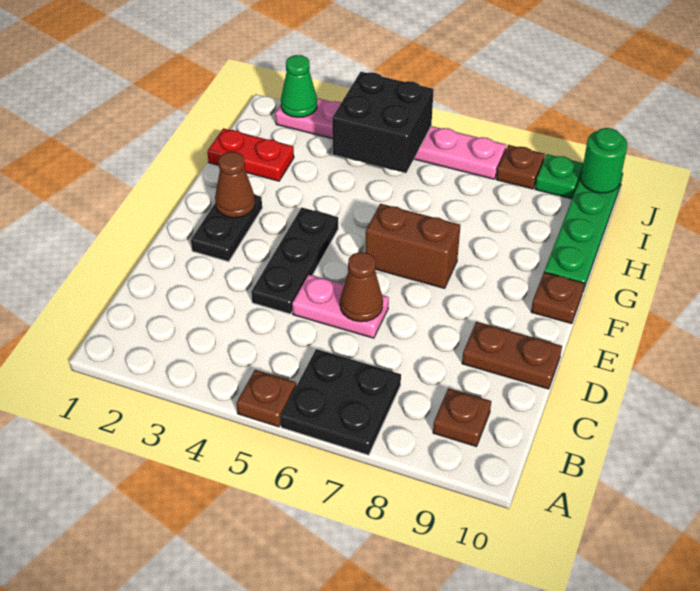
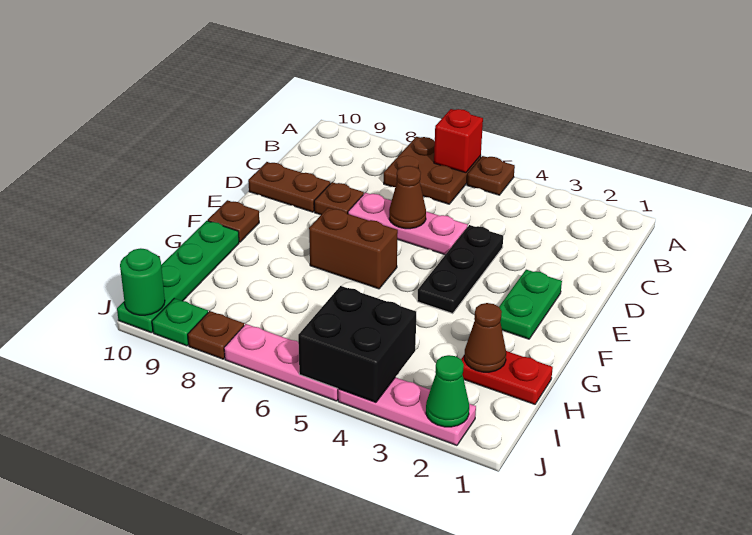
black 2x2 plate [281,349,401,455] -> brown 2x2 plate [384,137,481,204]
none -> red 1x1 brick [434,109,483,173]
brown 1x1 plate [433,388,491,447] -> brown 1x1 plate moved to [314,182,364,215]
pink 1x2 plate [292,275,389,338] -> pink 1x3 plate [348,193,468,255]
black 1x2 plate [191,195,262,262] -> green 1x2 plate [499,270,562,339]
brown 1x1 cone [215,152,255,218] -> brown 1x1 cone moved to [464,303,506,372]

